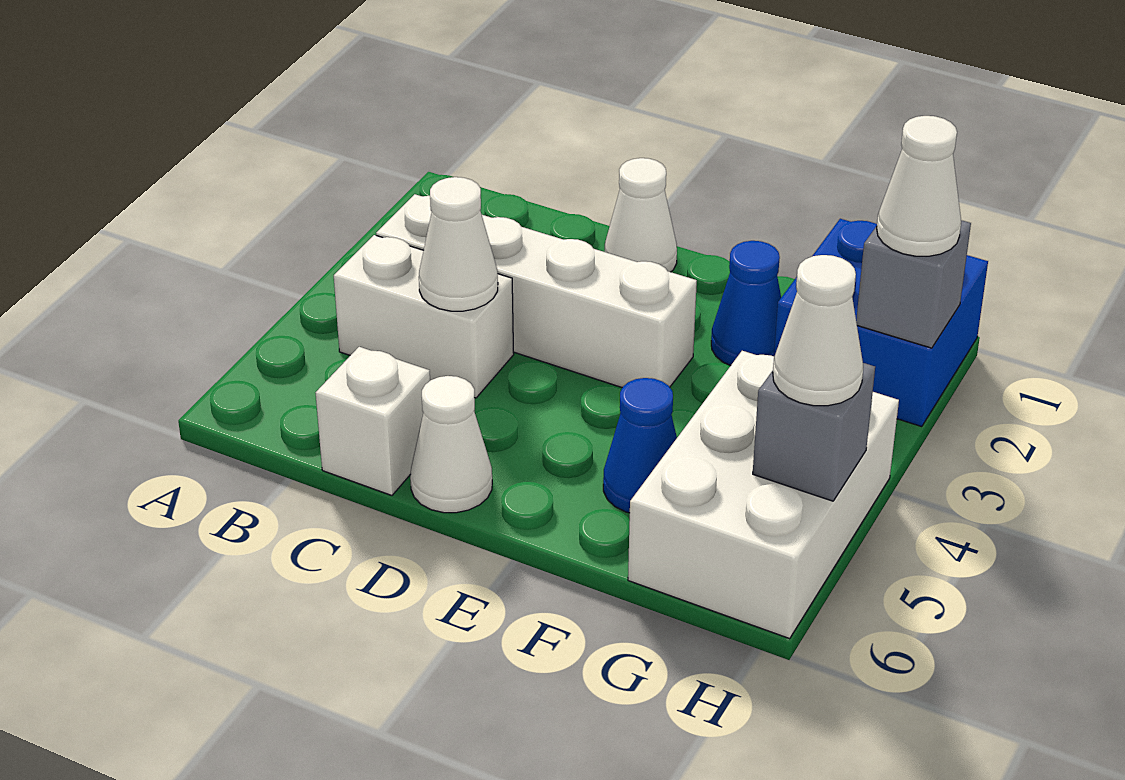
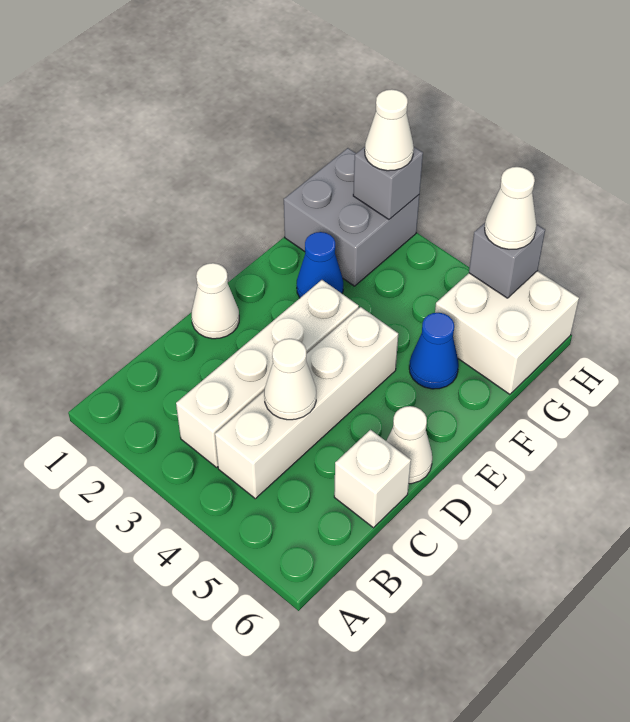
white 1x2 brick [334,235,514,398] -> white 1x4 brick [215,307,398,499]
blue 2x2 brick [774,219,988,427] -> grey 2x2 brick [284,148,419,286]
white 2x3 brick [628,351,899,639] -> white 2x2 brick [435,271,579,394]

